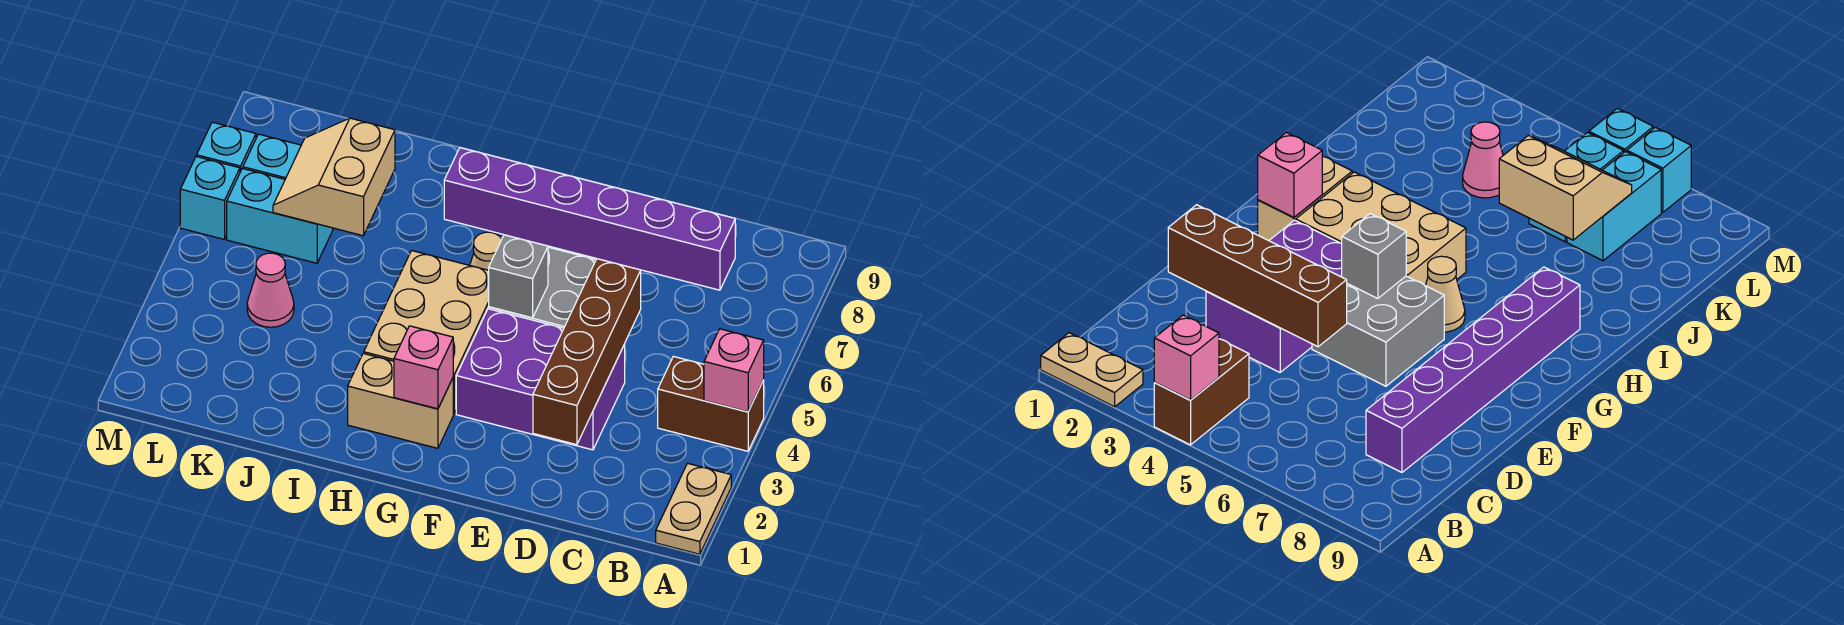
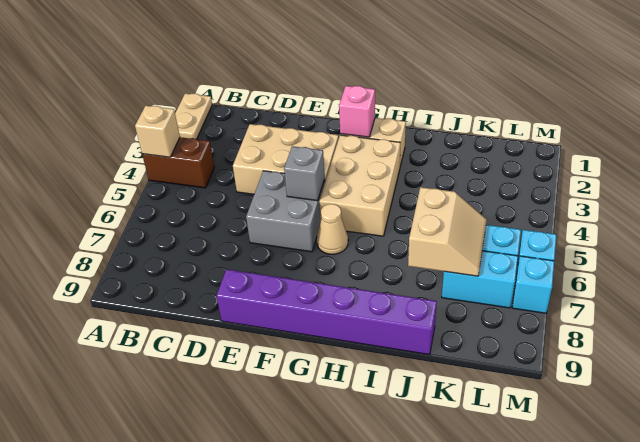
pink 1x1 brick [704,329,764,412] -> tan 1x1 brick [135,106,180,157]
purple 1x6 brick [444,148,735,290] -> purple 1x6 brick moved to [216,269,437,355]
brown 1x4 brick [533,259,641,445] -> none
purple 2x3 brick [456,309,625,450] -> tan 2x3 brick [233,124,339,194]
pink 1x1 cone [247,253,294,327] -> none

